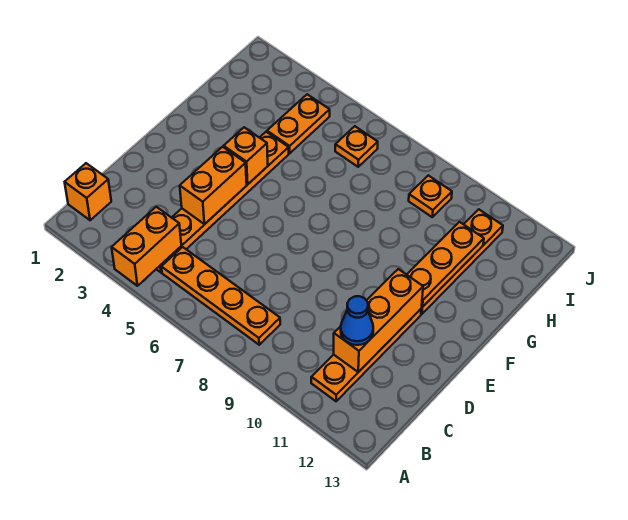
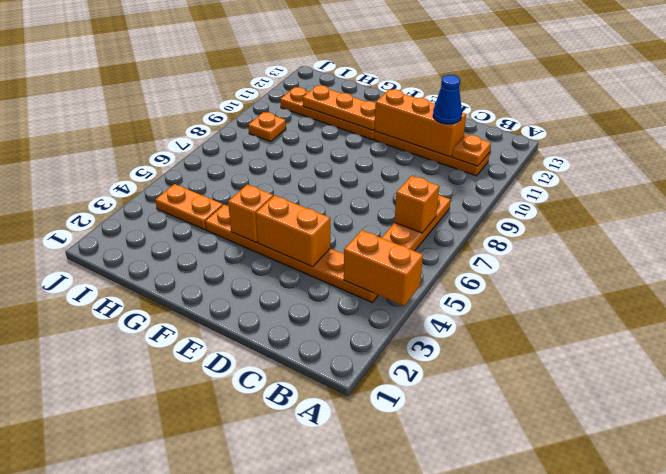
orange 1x1 brick [65,163,111,220] -> orange 1x1 brick moved to [395,176,439,233]
orange 1x1 plate [335,126,378,167] -> orange 1x1 plate moved to [452,134,491,166]

